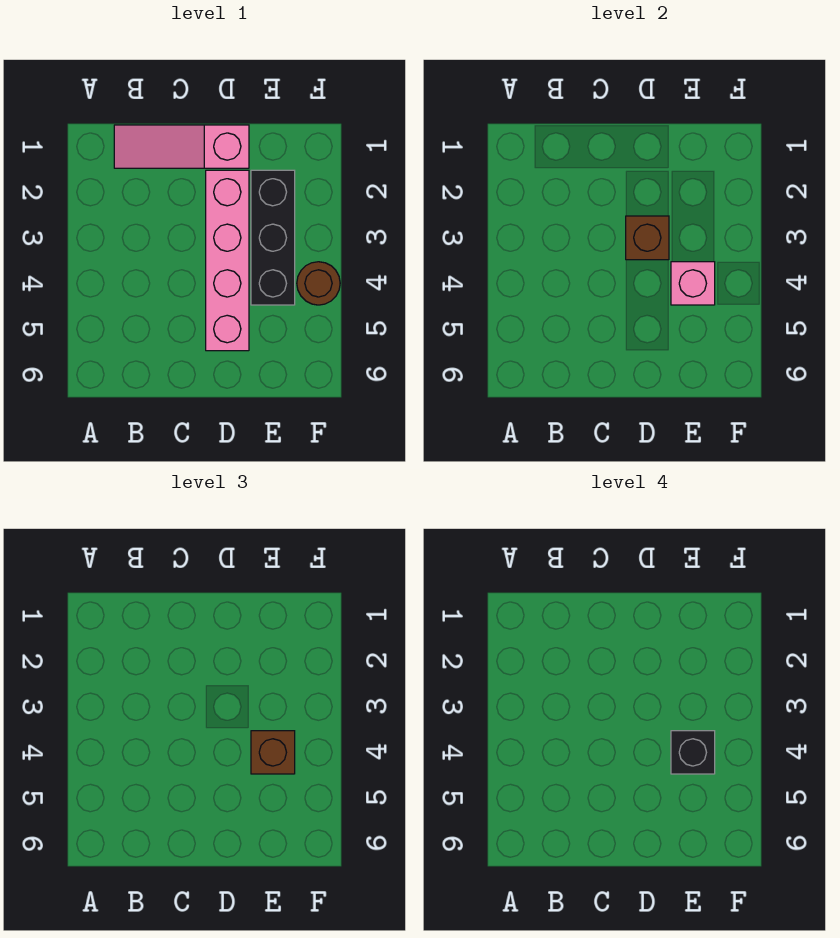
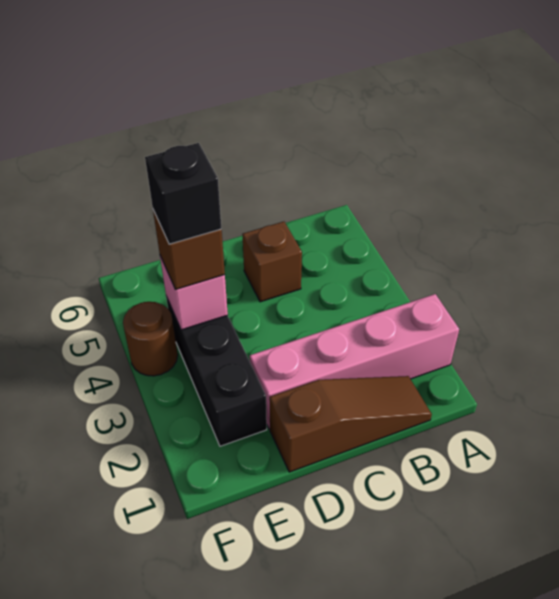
pink 1x3 slope [114,125,249,168] -> brown 1x3 slope [269,376,432,472]
pink 1x4 brick [206,170,249,351] -> pink 1x4 brick turned to [250,294,459,429]
brown 1x1 brick [626,216,669,260] -> brown 1x1 brick moved to [242,222,302,302]

